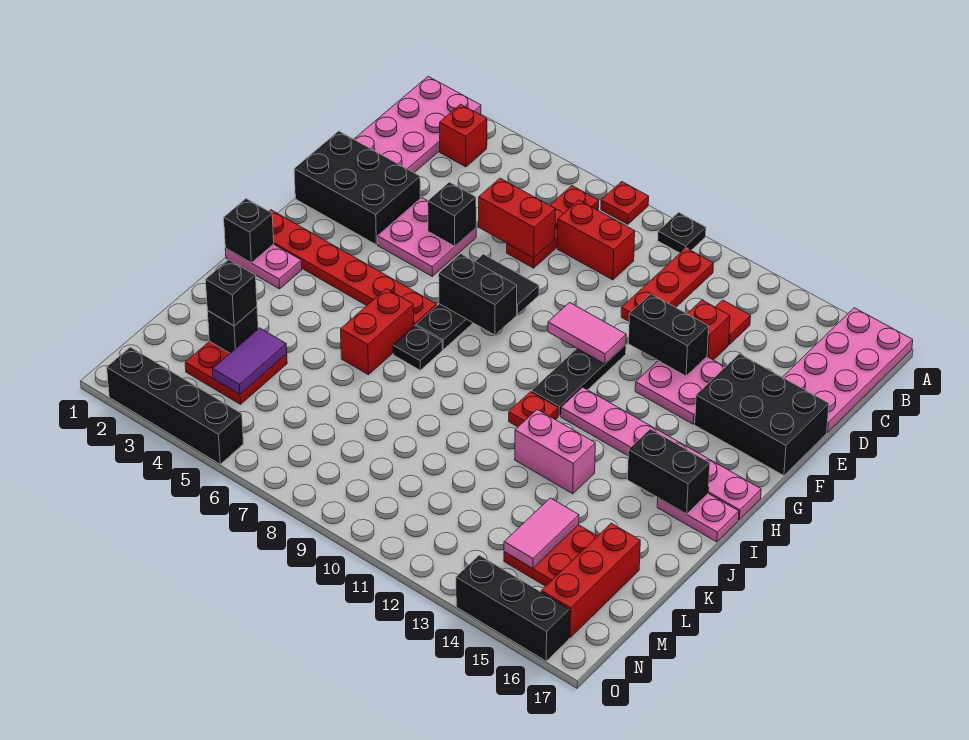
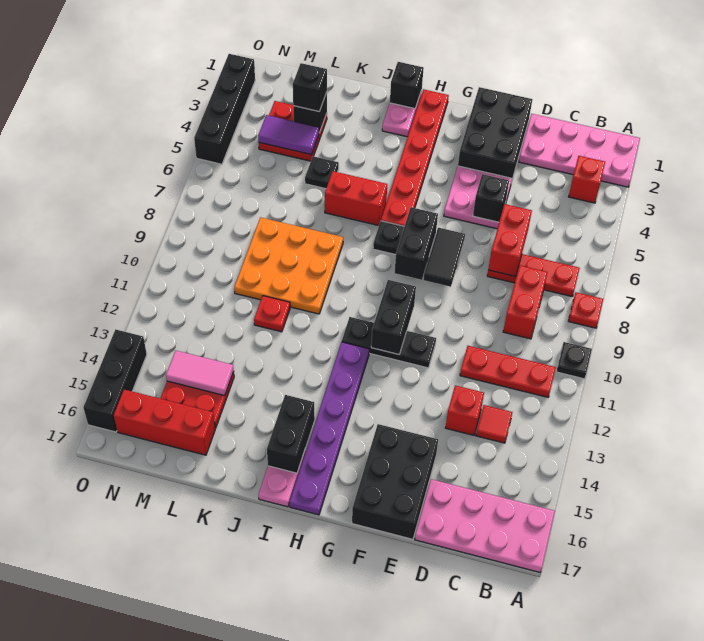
black 1x2 brick [629,294,709,376] -> black 1x2 brick moved to [371,280,416,355]
pink 2x2 plate [635,357,725,424] -> none
pink 1x2 tile [548,303,626,364] -> none
pink 1x6 plate [561,387,761,519] -> purple 1x6 plate [289,342,369,515]
black 1x1 plate [393,326,442,370] -> black 1x1 plate moved to [305,156,339,189]
red 1x1 plate [509,392,558,427] -> red 1x1 plate moved to [254,296,290,332]
none -> orange 3x3 plate [234,217,343,314]
pink 1x2 brick [515,409,595,494] -> none

